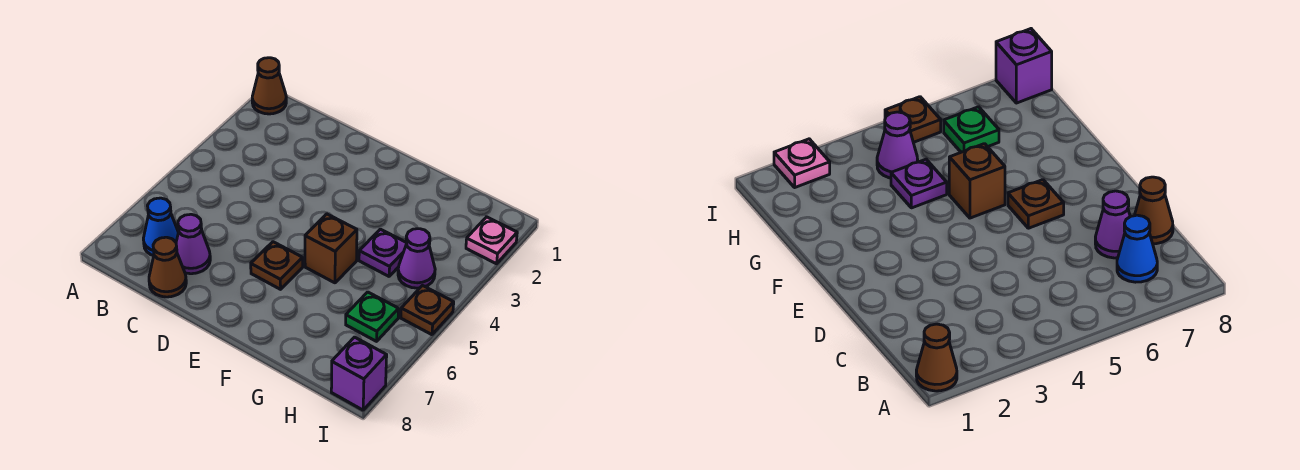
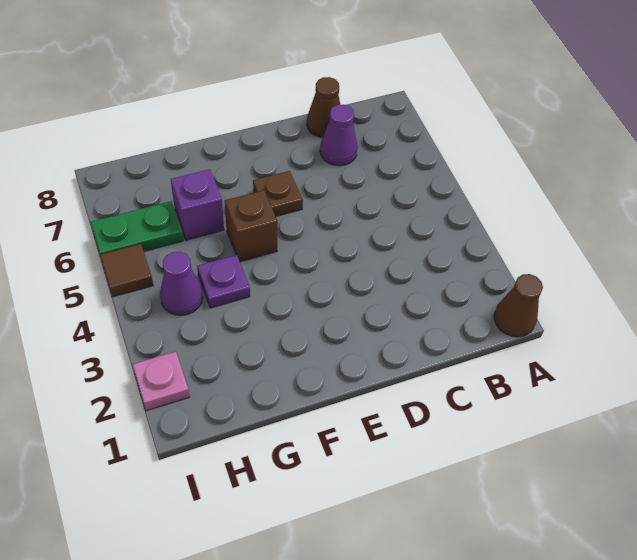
blue 1x1 cone [143,198,178,256] -> none
green 1x1 plate [346,292,399,341] -> green 1x2 plate [91,201,184,255]
brown 1x1 plate [401,286,454,335] -> brown 1x1 tile [100,244,153,297]
purple 1x1 brick [331,337,387,410] -> purple 1x1 brick moved to [171,169,224,240]

